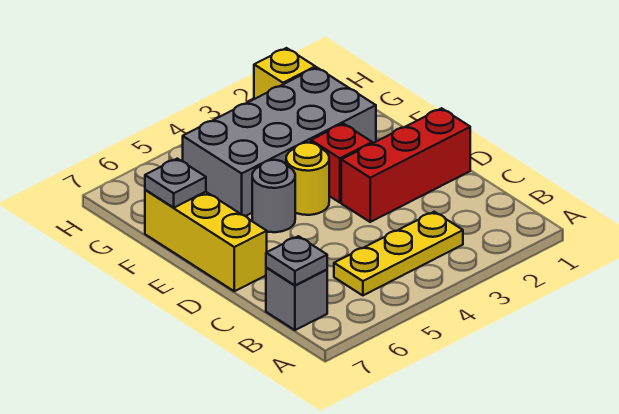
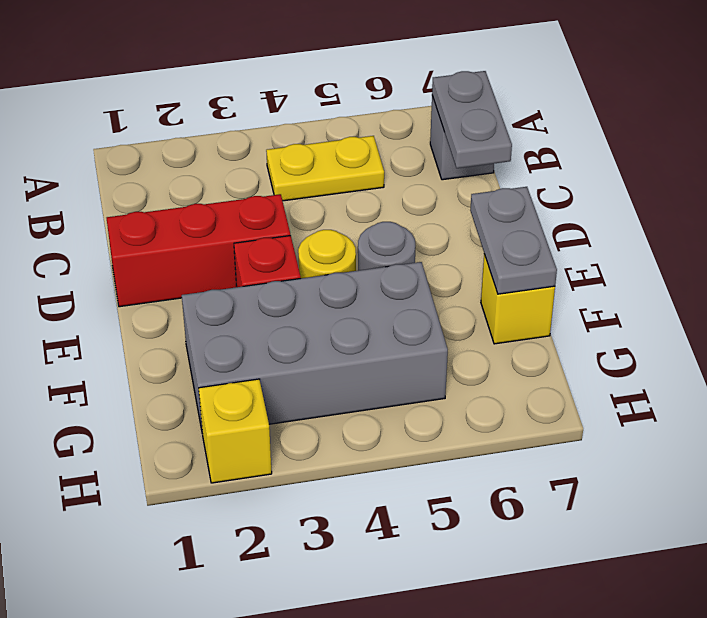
yellow 1x3 plate [334,212,463,295] -> yellow 1x2 plate [266,136,384,201]
grey 1x1 plate [266,236,327,286] -> grey 1x2 plate [432,71,512,168]
yellow 1x3 brick [145,190,267,291] -> yellow 1x1 brick [481,254,555,344]
grey 1x1 plate [145,159,206,208] -> grey 1x2 plate [470,187,557,294]

